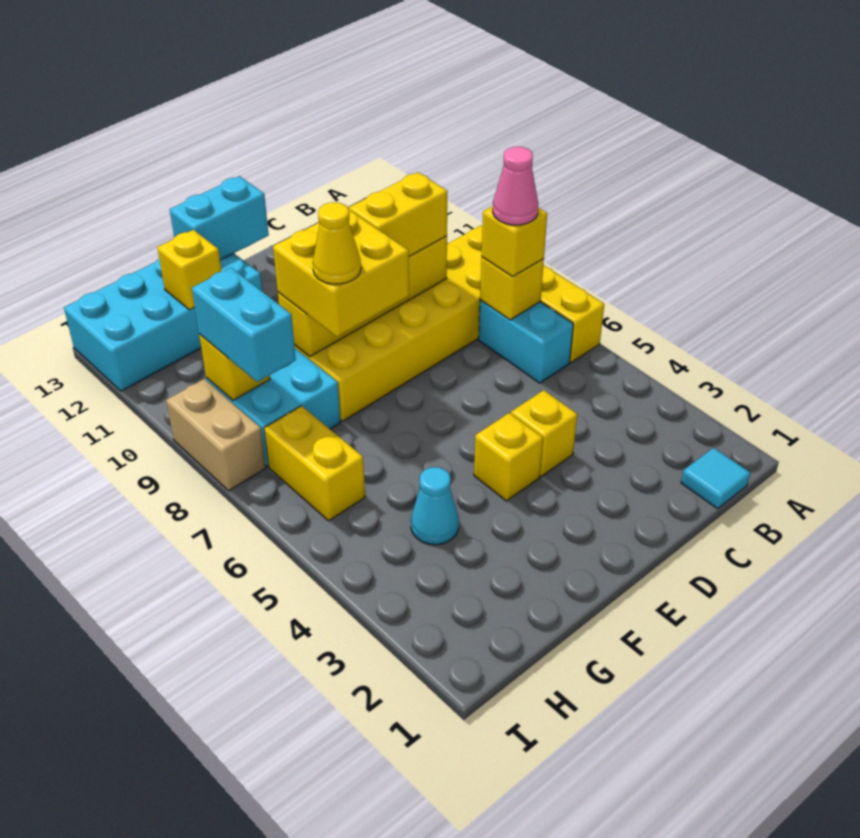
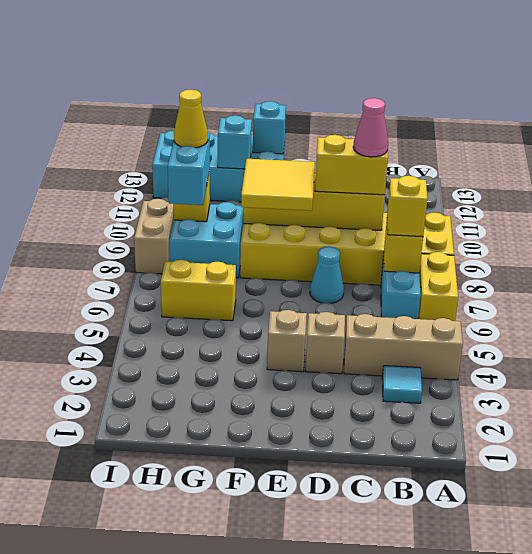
none -> tan 1x3 brick [344,314,463,380]
cyan 1x1 tile [681,448,750,509] -> cyan 1x1 tile moved to [382,366,422,403]
pink 1x1 cone [493,147,538,225] -> pink 1x1 cone moved to [353,98,388,157]
yellow 1x1 brick [511,390,577,477] -> tan 1x1 brick [306,312,345,374]
yellow 1x1 brick [474,413,543,501] -> tan 1x1 brick [267,310,307,372]
yellow 2x2 brick [273,210,409,337] -> yellow 2x2 tile [241,159,315,211]
cyan 1x2 brick [170,176,269,260] -> cyan 1x1 brick [253,101,286,154]
yellow 1x1 cone [313,202,361,284] -> yellow 1x1 cone moved to [174,90,208,148]
cyan 1x1 cone [411,467,459,545] -> cyan 1x1 cone moved to [310,246,344,303]
yellow 1x1 brick [157,230,222,310] -> cyan 1x1 brick [218,115,252,169]
yellow 1x2 brick [264,406,365,521] -> yellow 1x2 brick turned to [161,260,236,321]

